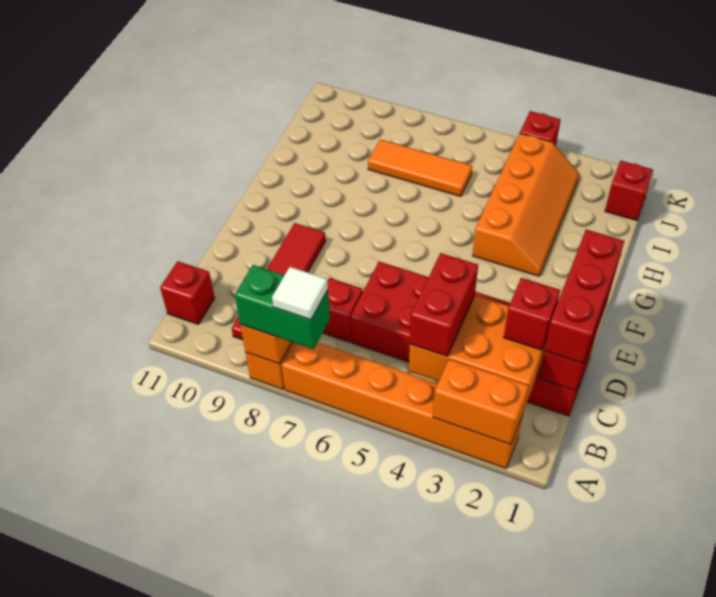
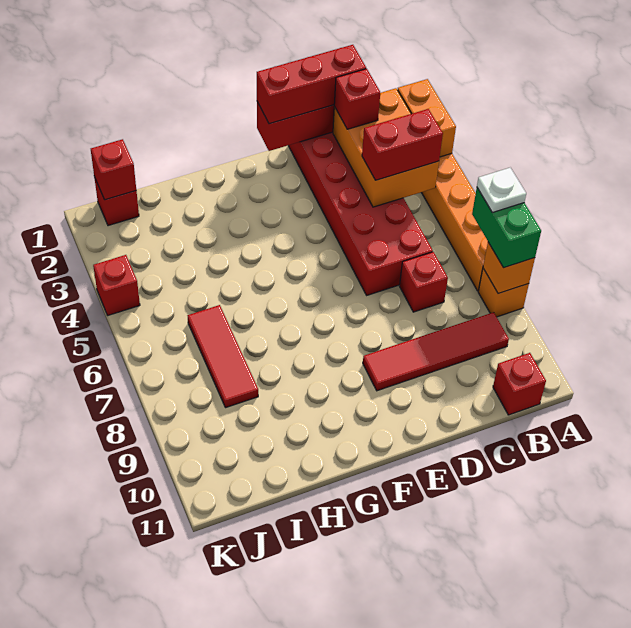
white 1x1 tile [272,267,328,320] -> white 1x1 plate [477,168,526,213]
orange 2x4 slope [472,133,579,276] -> none
orange 1x3 tile [368,140,472,197] -> red 1x3 tile [188,305,258,408]
none -> red 1x1 brick [91,139,136,200]

